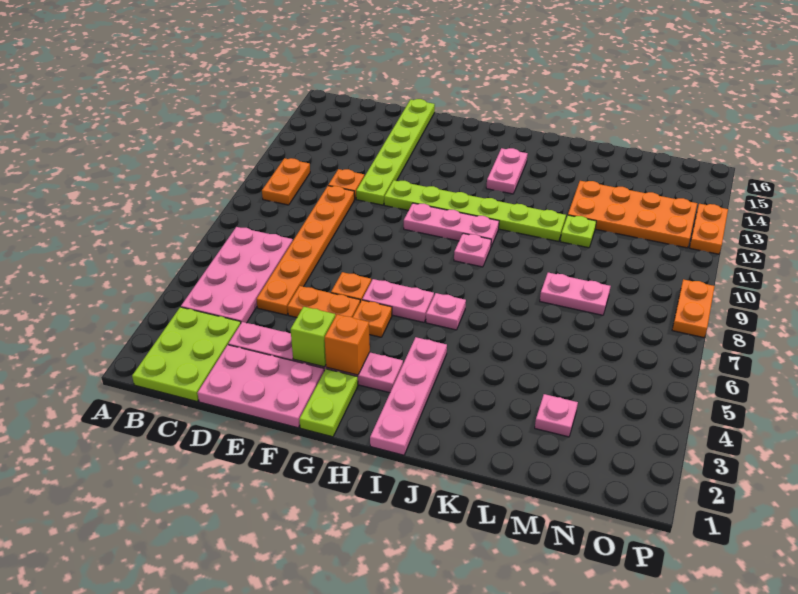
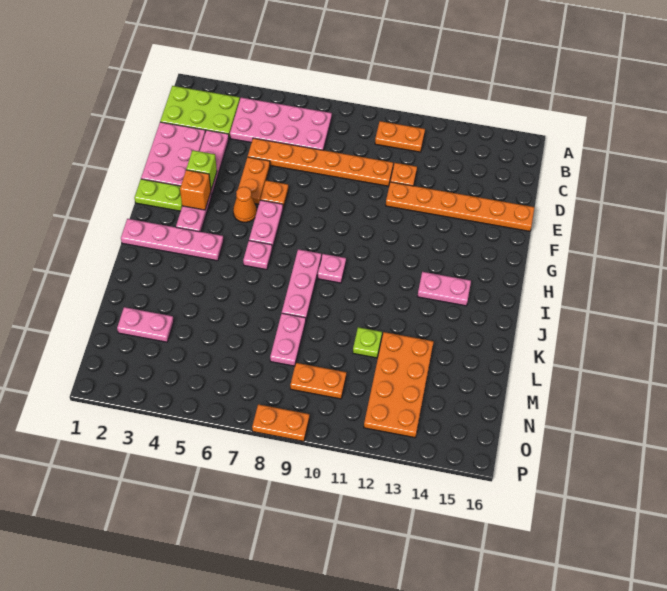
lime 1x6 plate [356,99,435,205] -> orange 1x6 plate [386,182,535,231]
lime 1x6 plate [384,180,566,241] -> none
orange 1x1 plate [353,300,392,337] -> orange 1x1 cone [233,187,257,222]
pink 1x3 plate [404,203,499,247] -> pink 1x3 plate moved to [282,249,321,319]
pink 1x1 plate [535,394,578,437] -> pink 1x2 plate [117,307,174,342]
orange 1x2 plate [689,204,728,254] -> orange 1x2 plate moved to [290,363,346,399]

